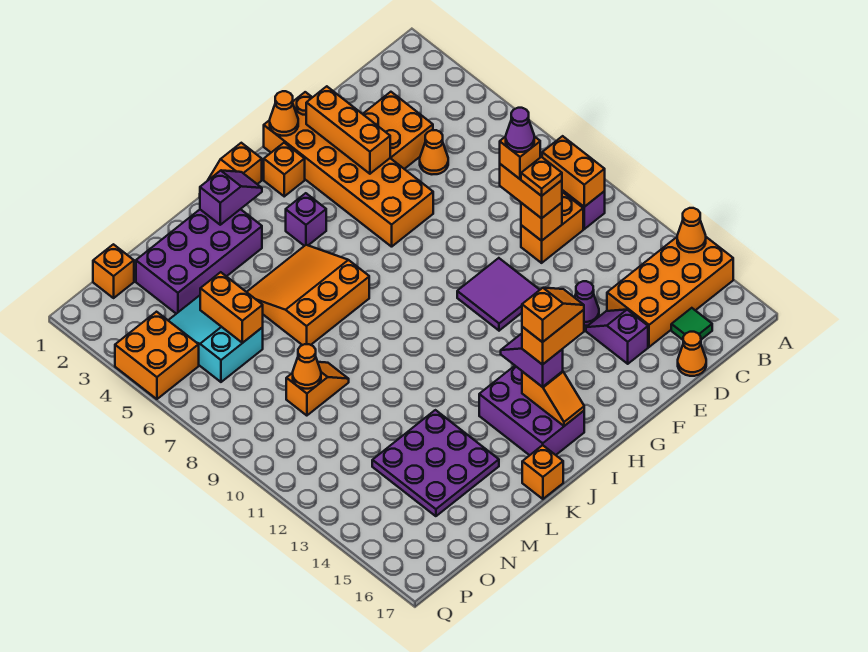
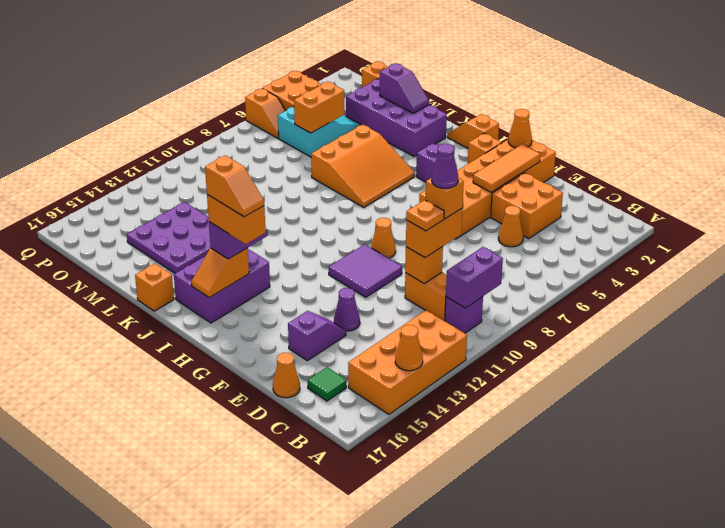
orange 2x4 brick [607,237,733,347] -> orange 2x4 brick turned to [348,310,467,414]
orange 1x2 brick [542,136,605,207] -> purple 1x2 brick [446,247,503,308]
orange 1x3 brick [306,86,390,174] -> orange 1x3 tile [473,144,540,192]
purple 1x2 slope [200,170,262,225] -> purple 1x2 slope moved to [380,63,429,113]
orange 3x3 slope [247,245,369,345] -> orange 3x3 slope turned to [311,125,415,207]
orange 1x2 slope [286,362,349,416] -> orange 1x2 slope moved to [245,88,286,138]
orange 1x1 cone [293,344,321,389] -> orange 1x1 cone moved to [371,218,396,258]

